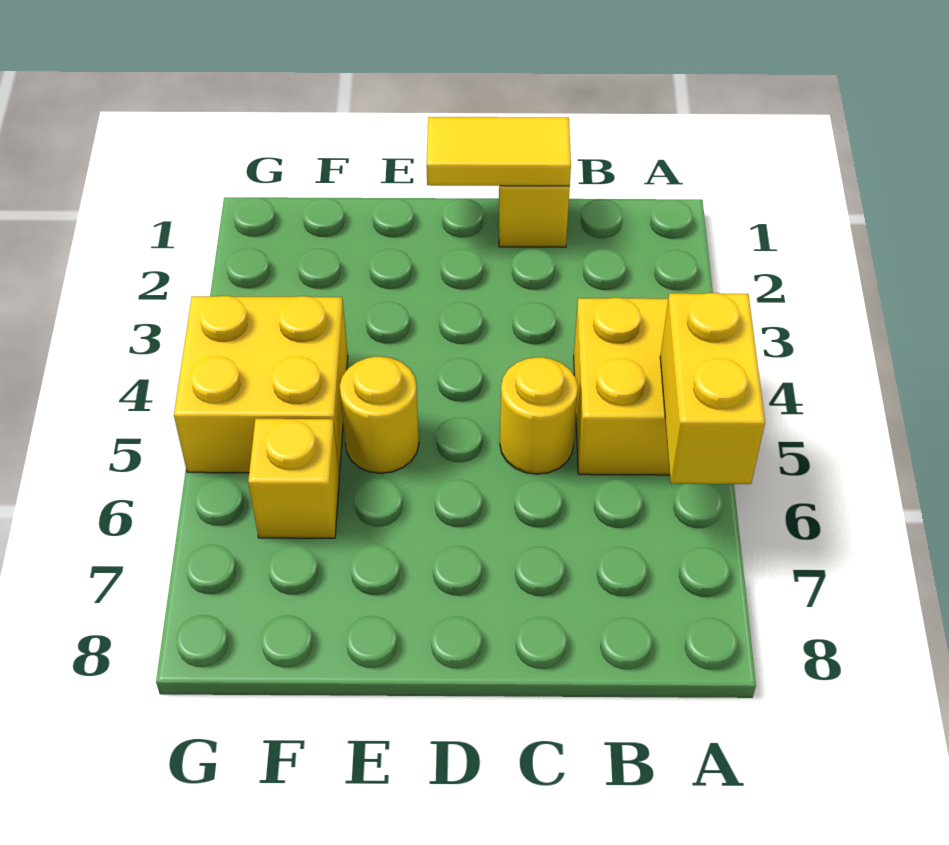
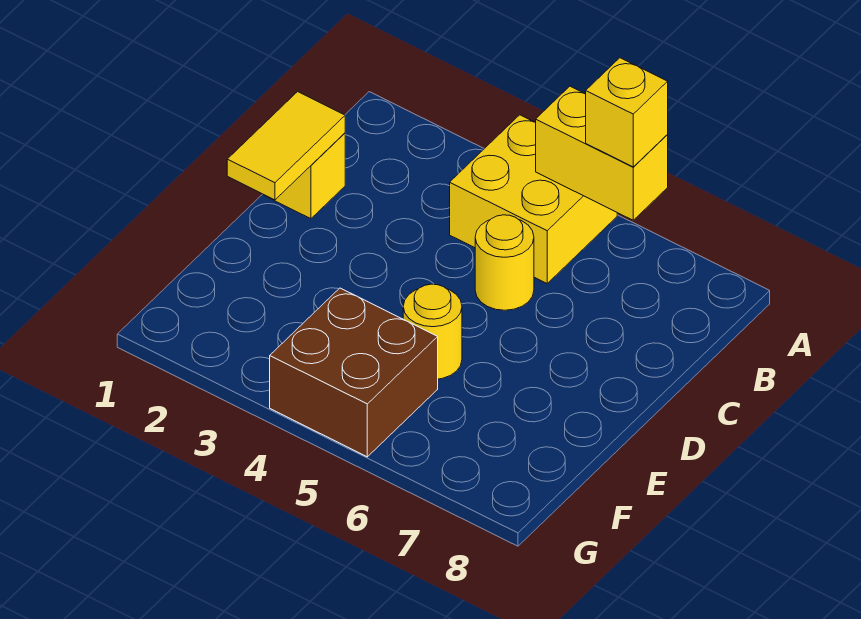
yellow 2x2 brick [174,296,348,473] -> brown 2x2 brick [270,288,438,457]
yellow 1x1 brick [248,419,340,538] -> yellow 1x1 brick moved to [586,58,668,167]

